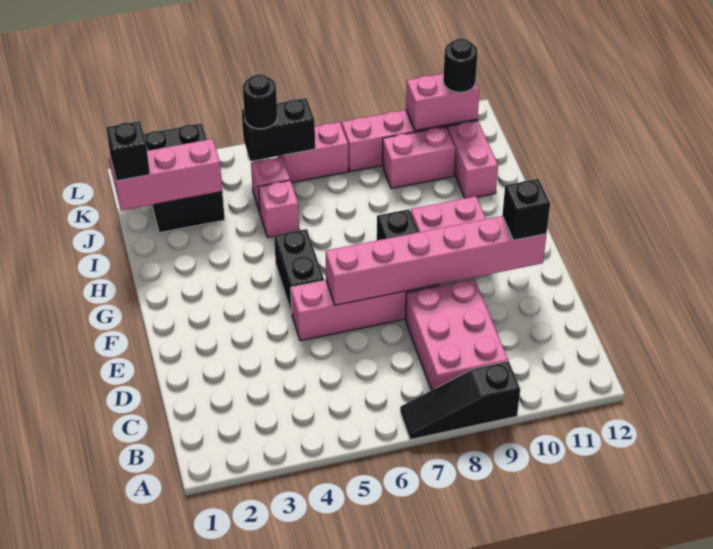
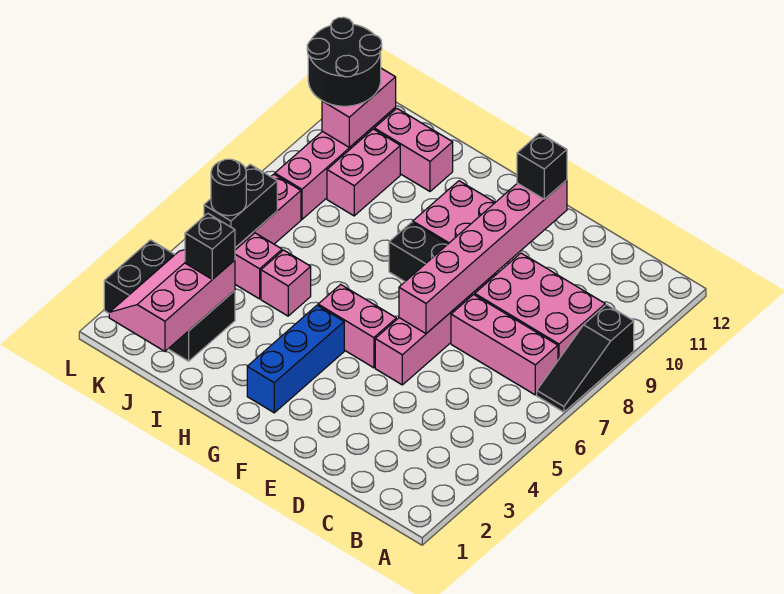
none -> pink 1x3 brick [451,295,558,395]
black 1x2 brick [274,229,324,314] -> pink 1x2 brick [318,284,396,368]
none -> blue 1x3 brick [247,305,344,413]
black 1x1 brick [106,121,150,181] -> black 1x1 brick moved to [185,213,235,279]
black 1x1 round brick [443,39,478,92] -> black 2x2 round brick [307,17,382,106]

